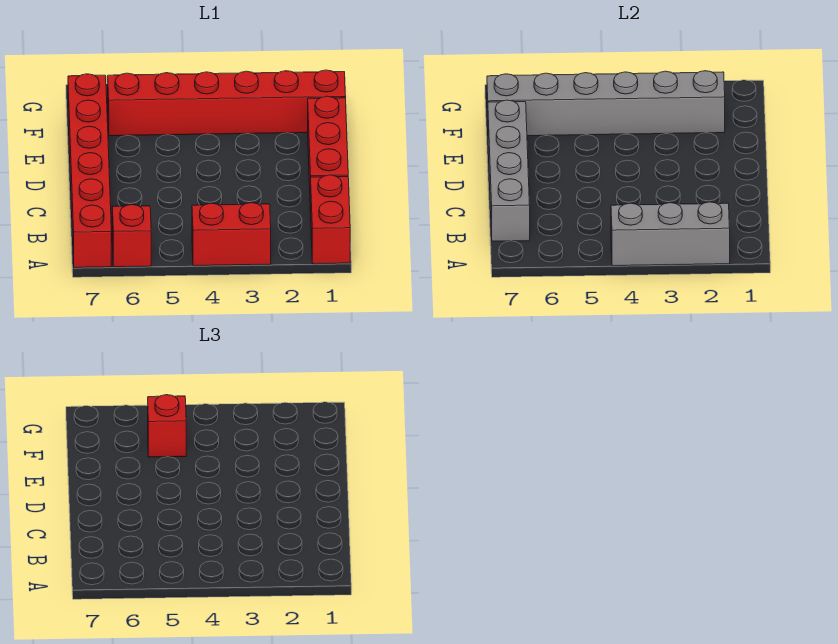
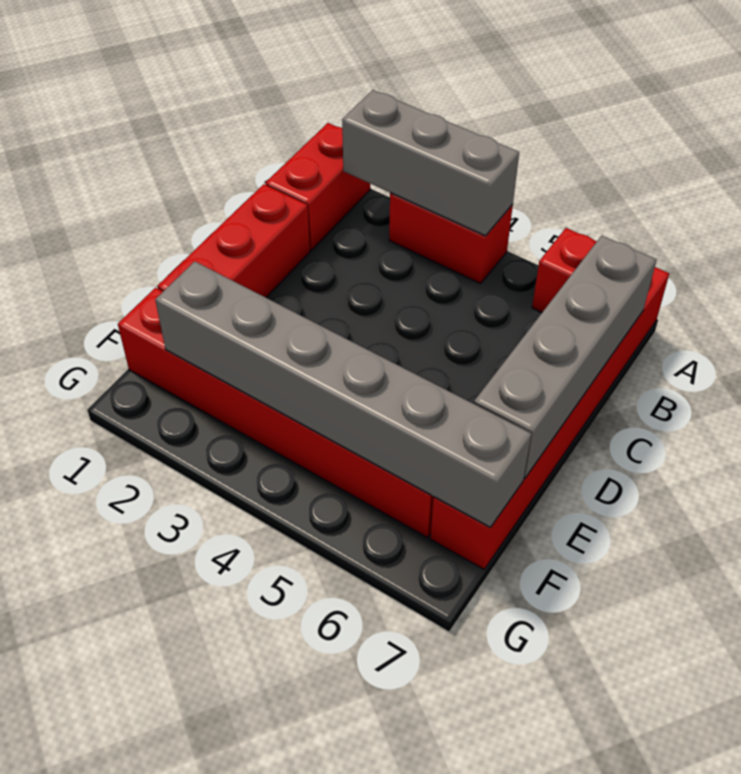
red 1x1 brick [148,395,186,457] -> none

